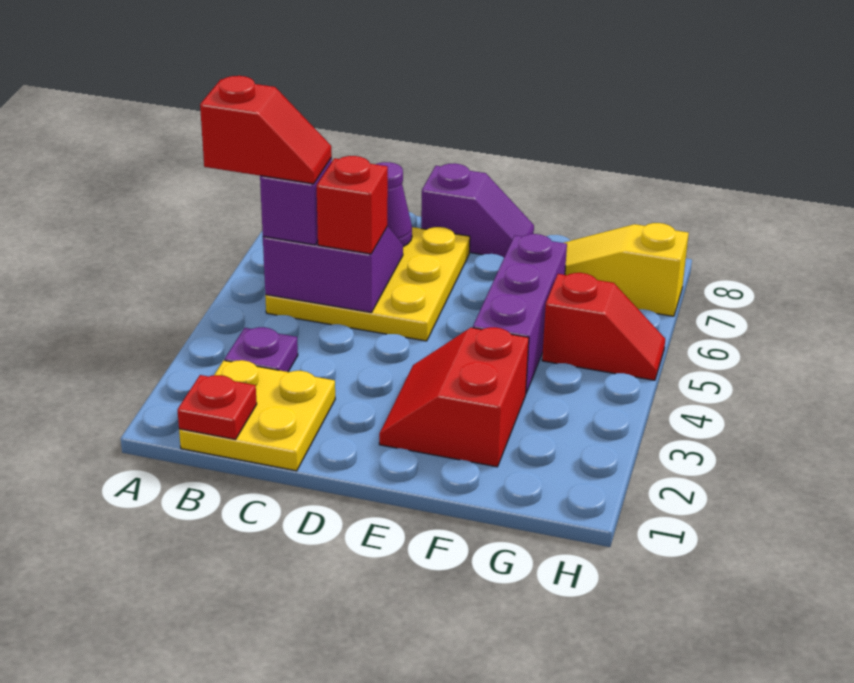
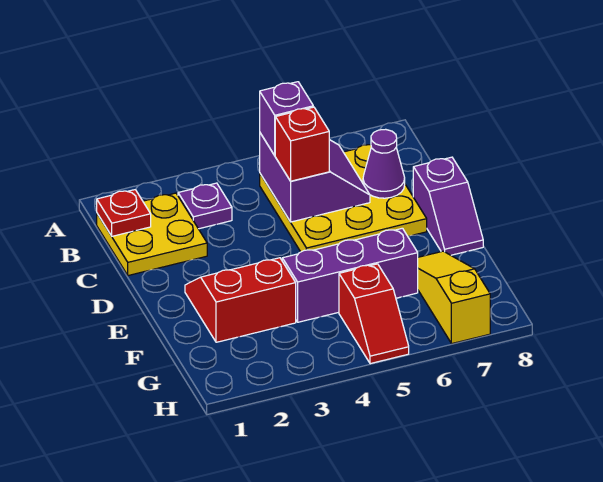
red 1x2 slope [200,76,332,184] -> none

